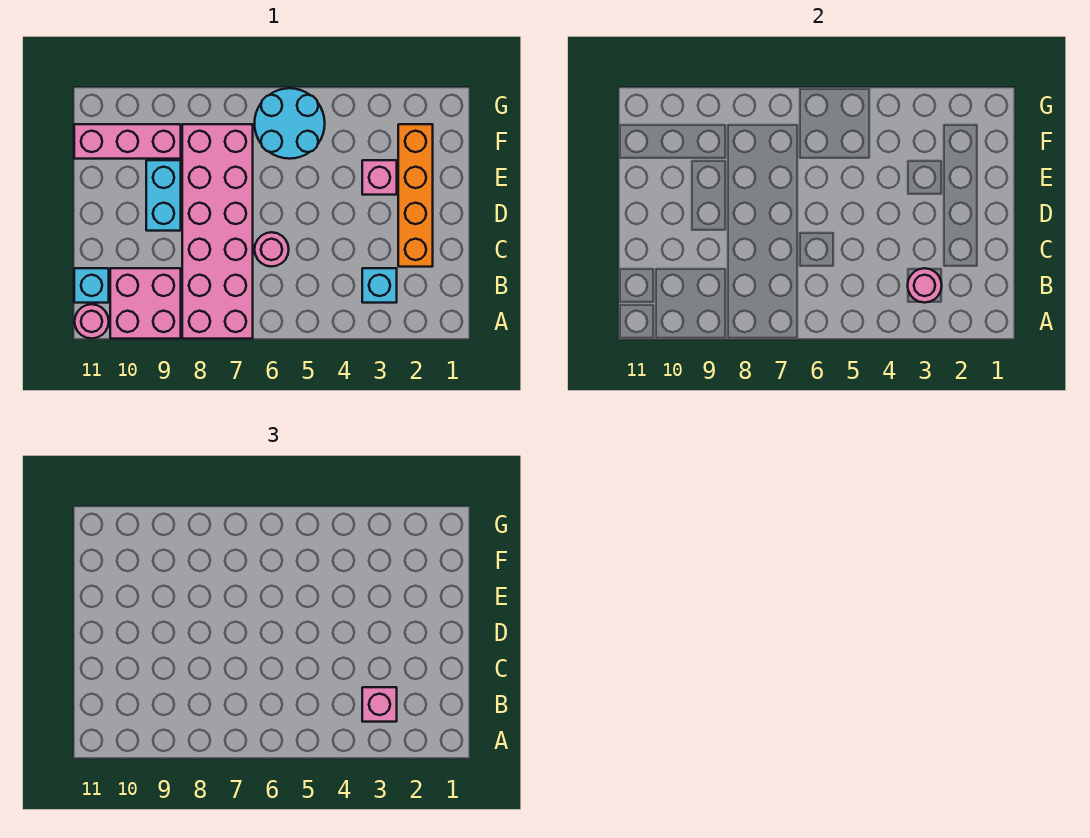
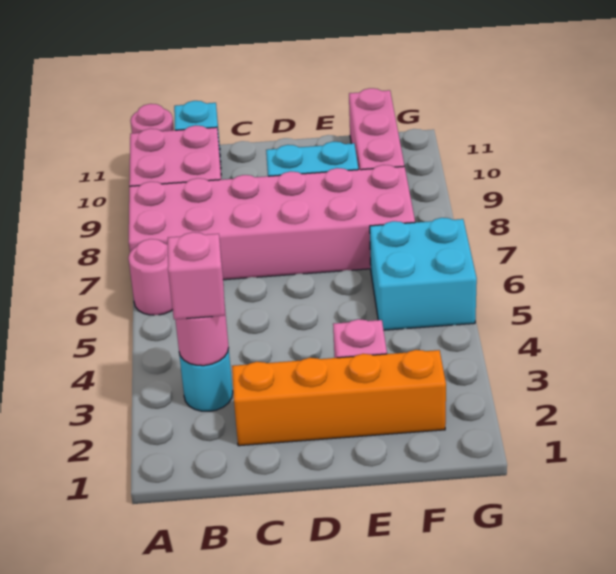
cyan 1x1 brick [362,268,397,303] -> cyan 1x1 round brick [179,349,233,411]
pink 1x1 round brick [255,232,289,267] -> pink 1x1 round brick moved to [128,239,173,315]
cyan 2x2 round brick [255,88,325,159] -> cyan 2x2 brick [370,218,477,330]

